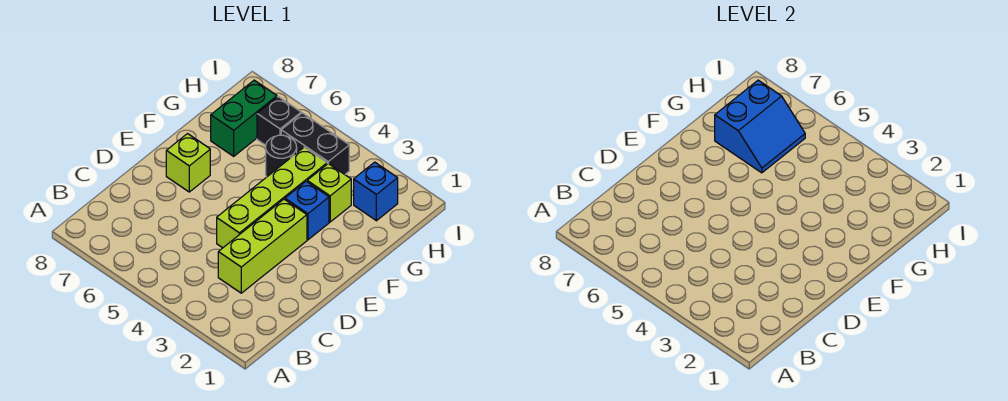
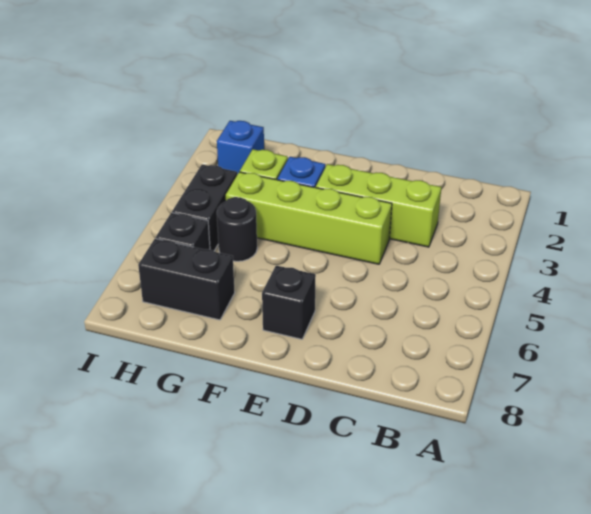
lime 1x1 brick [166,134,210,192] -> black 1x1 brick [262,266,316,339]
blue 2x2 slope [715,80,805,173] -> none
green 1x2 brick [211,80,277,156] -> black 1x2 brick [138,239,235,320]

